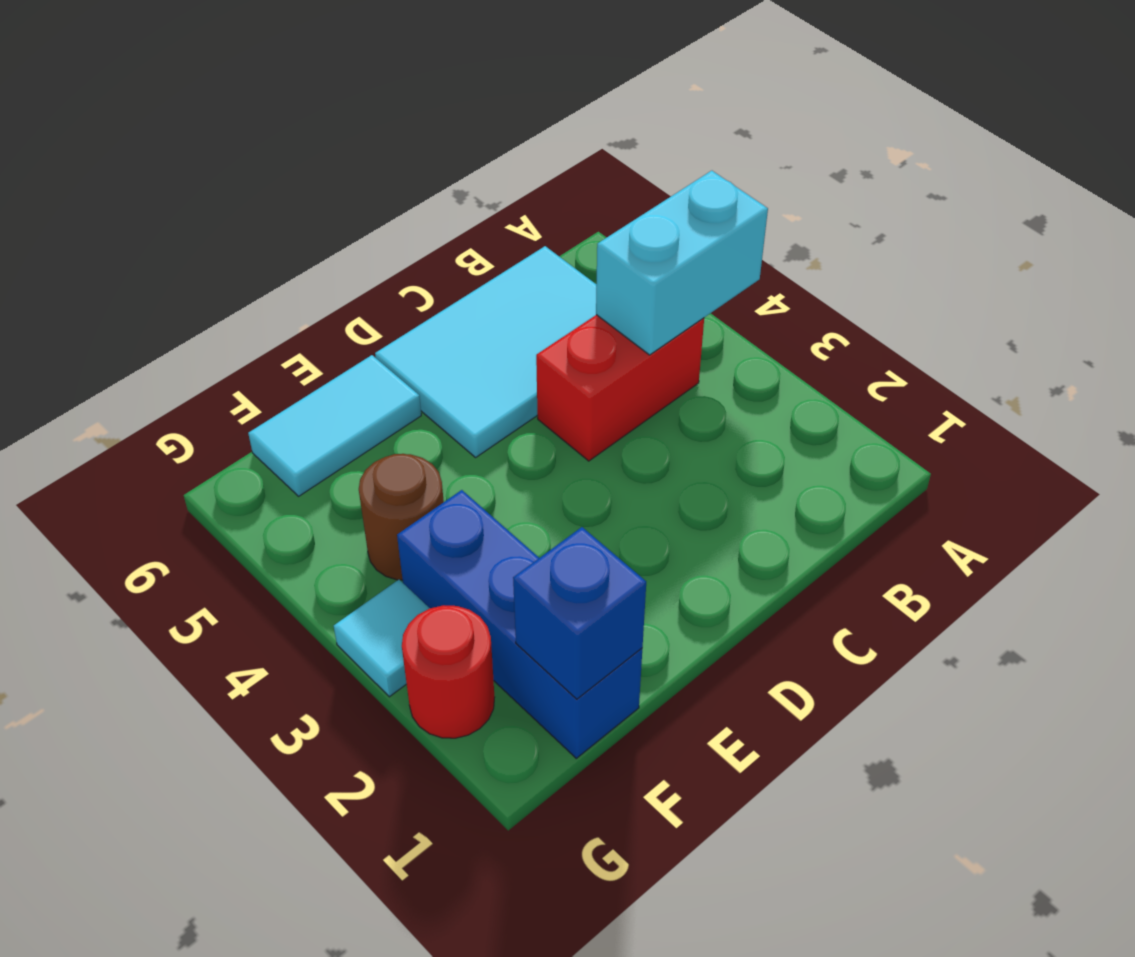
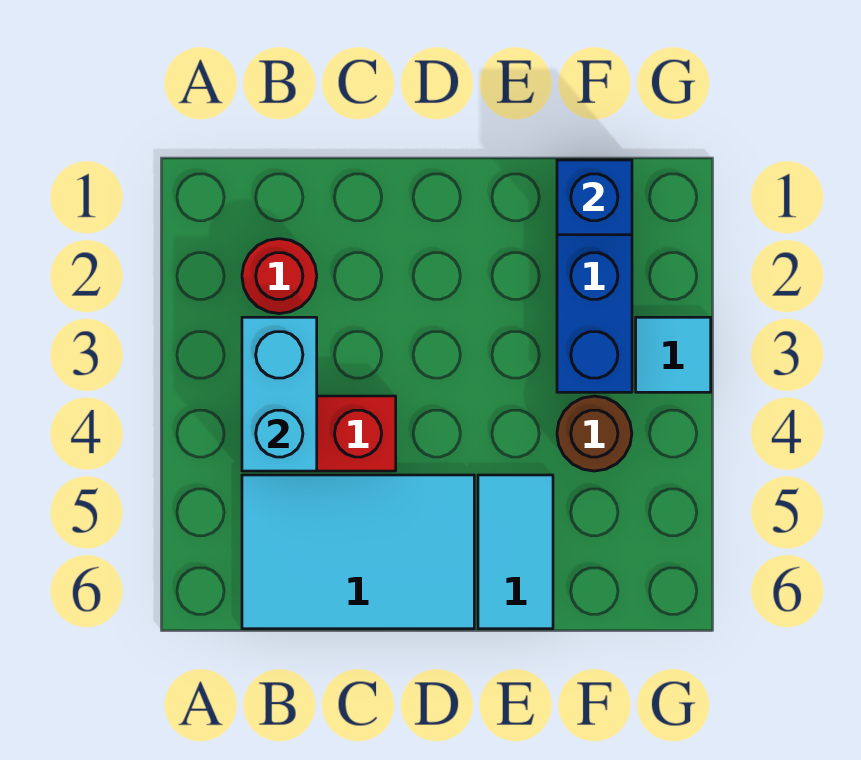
cyan 1x2 brick [596,171,768,355] -> cyan 1x2 brick turned to [242,317,317,471]
cyan 1x2 tile [248,355,421,496] -> cyan 1x2 tile turned to [478,475,553,629]
red 1x1 round brick [402,605,495,738] -> red 1x1 round brick moved to [242,239,317,314]

